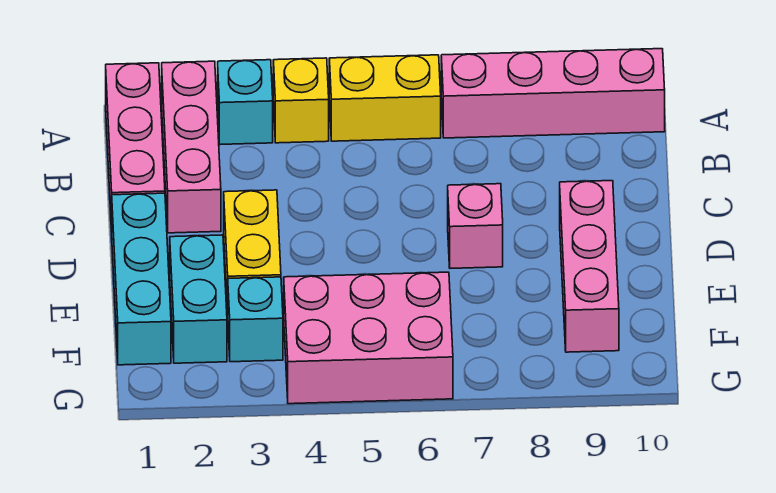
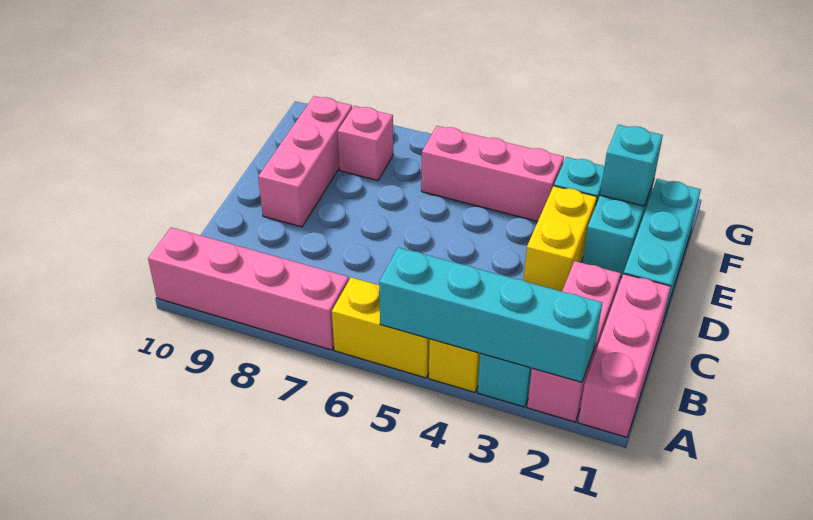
none -> cyan 1x4 brick [379,247,602,382]
pink 1x1 brick [448,184,503,268] -> pink 1x1 brick moved to [338,106,393,180]
none -> cyan 1x1 brick [600,125,663,206]
pink 2x3 brick [284,272,453,404] -> pink 1x3 brick [421,126,564,221]

